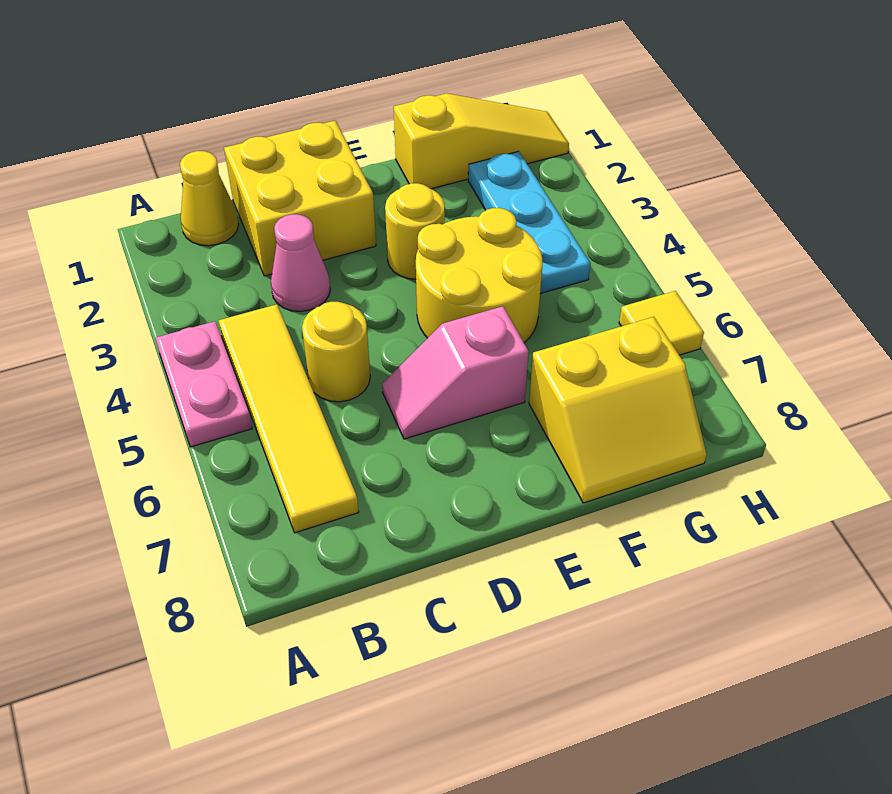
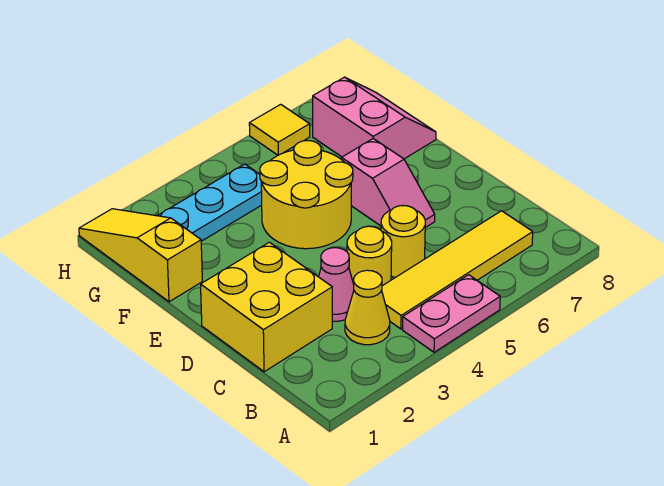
yellow 1x1 cone [180,151,239,246] -> yellow 1x1 cone moved to [345,270,390,345]
yellow 1x1 round brick [385,183,445,279] -> yellow 1x1 round brick moved to [347,226,392,286]
yellow 2x2 slope [529,317,707,503] -> pink 2x2 slope [313,77,436,159]

